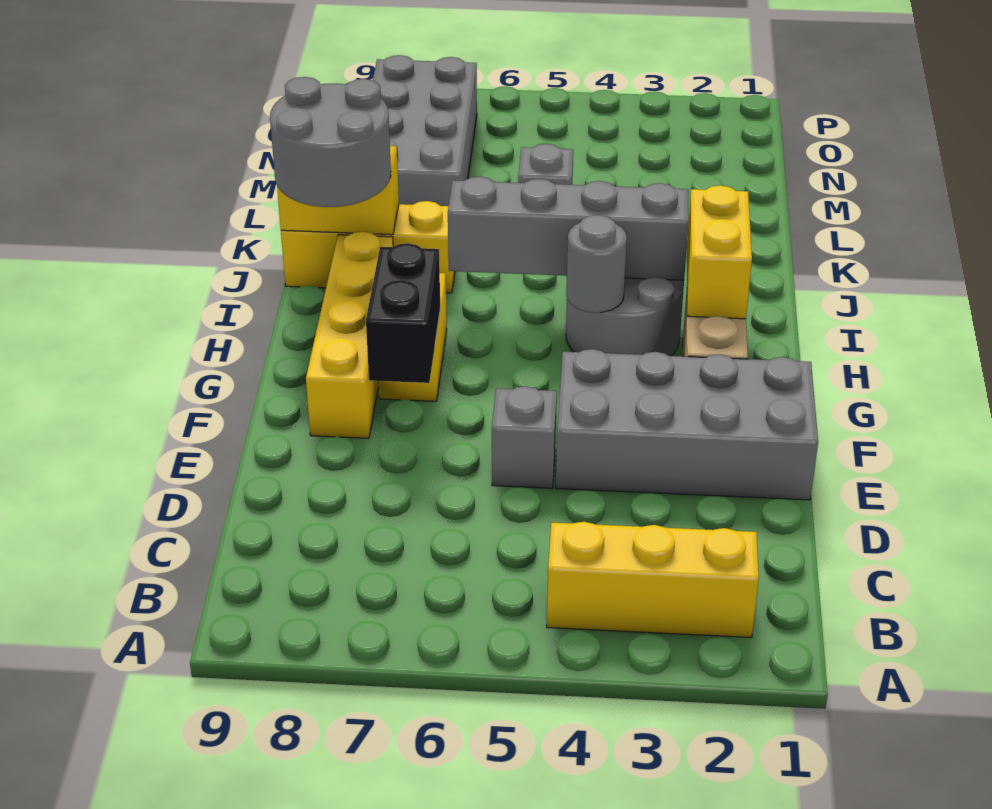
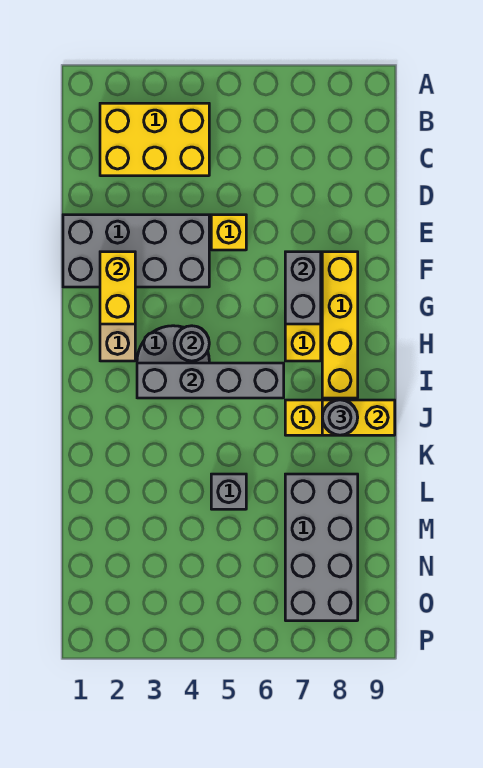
yellow 1x3 brick [547,522,759,637] -> yellow 2x3 brick [100,103,209,176]
grey 1x1 brick [492,386,557,488] -> yellow 1x1 brick [211,215,246,250]
black 1x2 brick [366,243,440,383] -> grey 1x2 brick [285,252,321,324]
yellow 1x2 brick [687,185,752,319] -> yellow 1x2 brick moved to [100,252,135,324]
grey 2x2 round brick [270,77,391,207] -> grey 1x1 round brick [322,400,358,435]

